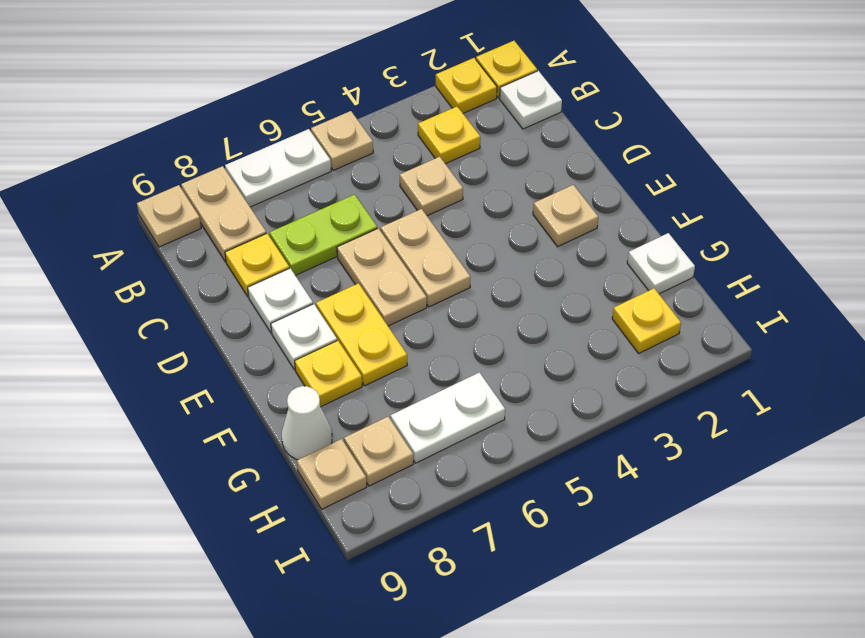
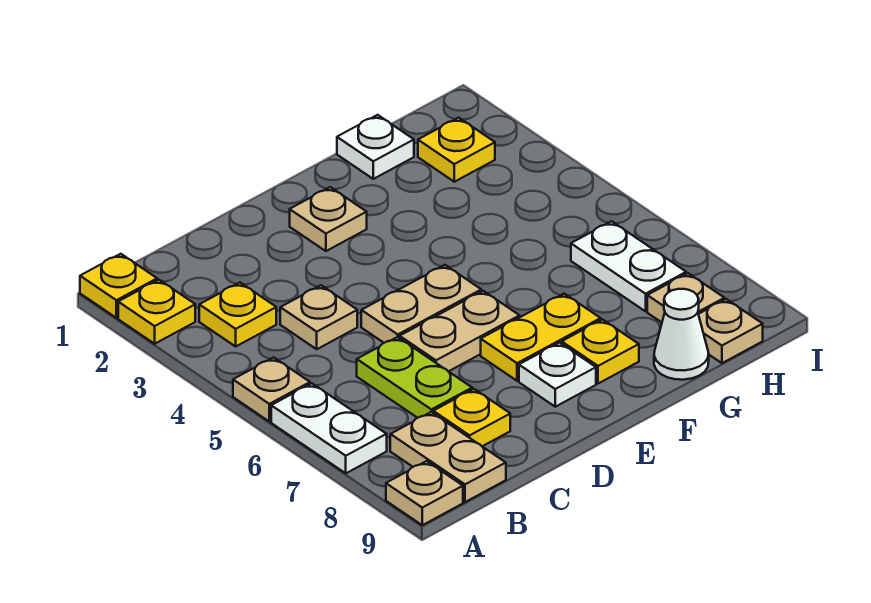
tan 1x2 plate [181,166,266,262] -> tan 1x2 plate turned to [390,412,506,502]
white 1x1 plate [500,71,562,129] -> none
white 1x1 plate [248,268,313,333] -> none

